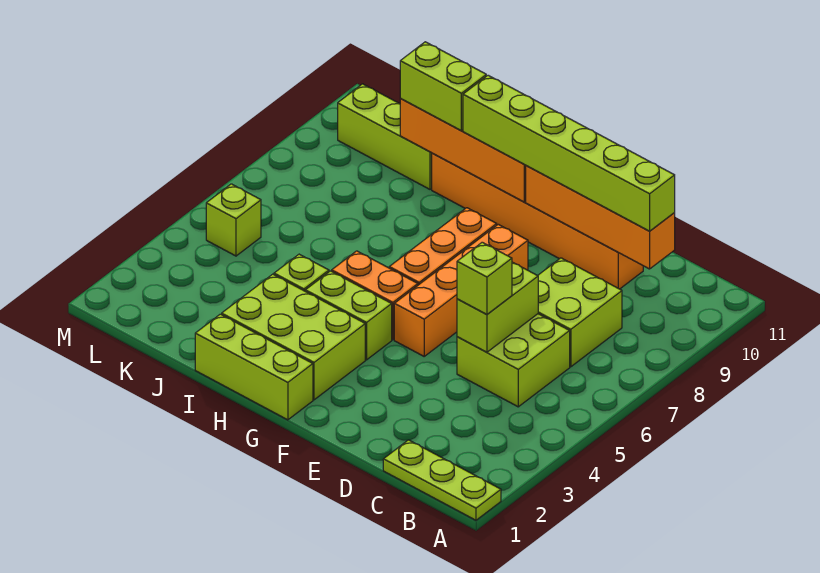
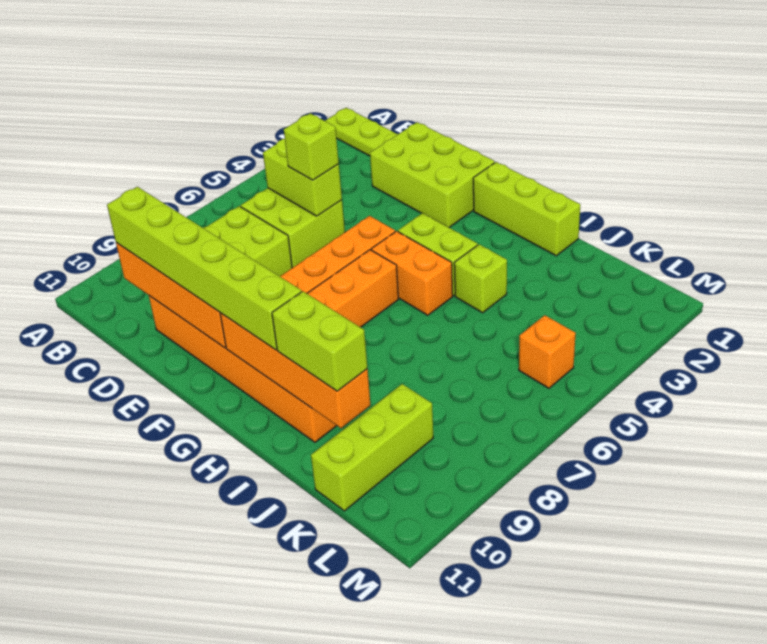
lime 1x2 brick [457,262,538,352] -> lime 1x2 brick turned to [263,139,342,216]
lime 2x3 brick [222,274,365,400] -> lime 2x3 brick moved to [370,122,495,227]
lime 1x3 brick [338,84,432,189] -> lime 1x3 brick turned to [311,384,433,511]
lime 1x1 brick [206,184,261,256] -> orange 1x1 brick [519,315,576,388]

